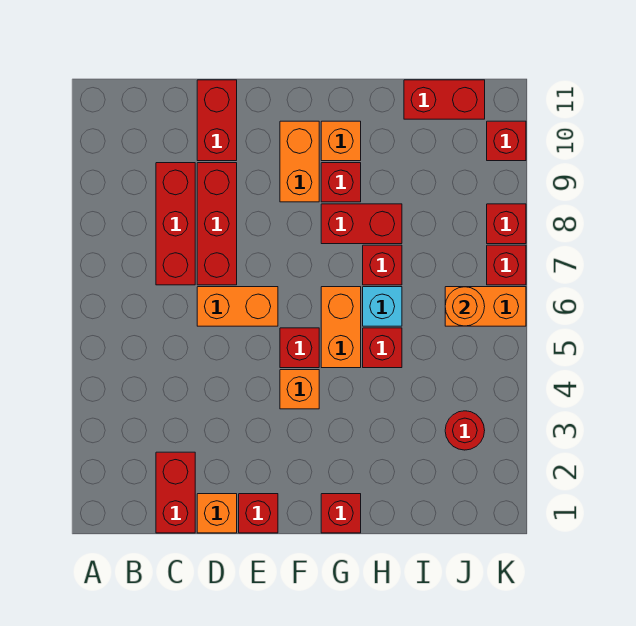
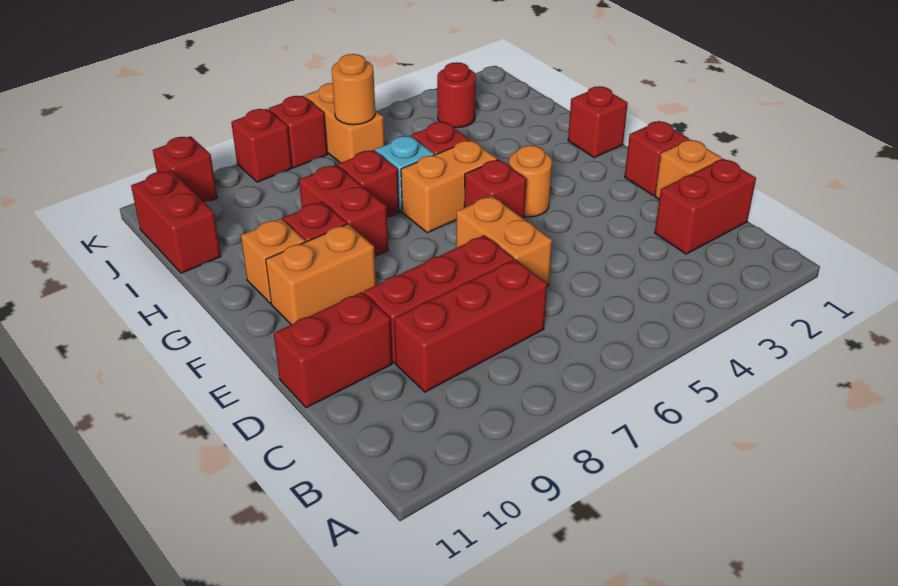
orange 1x1 brick [280,370,319,409] -> orange 1x1 round brick [509,145,552,217]

